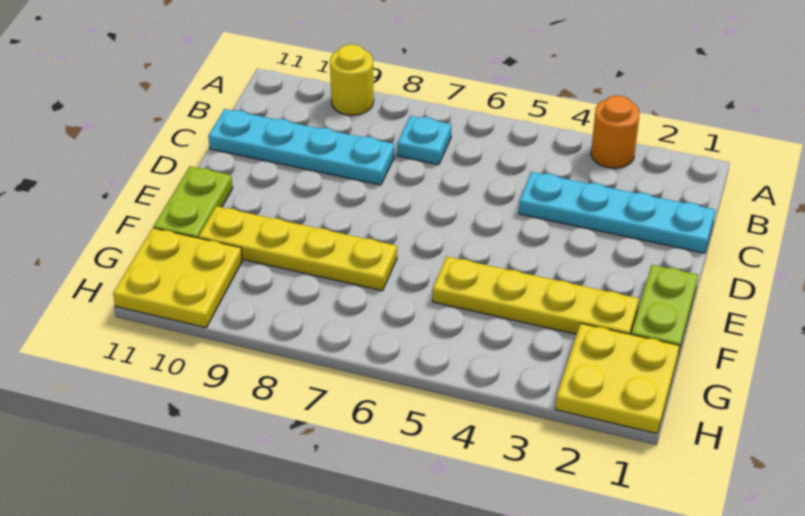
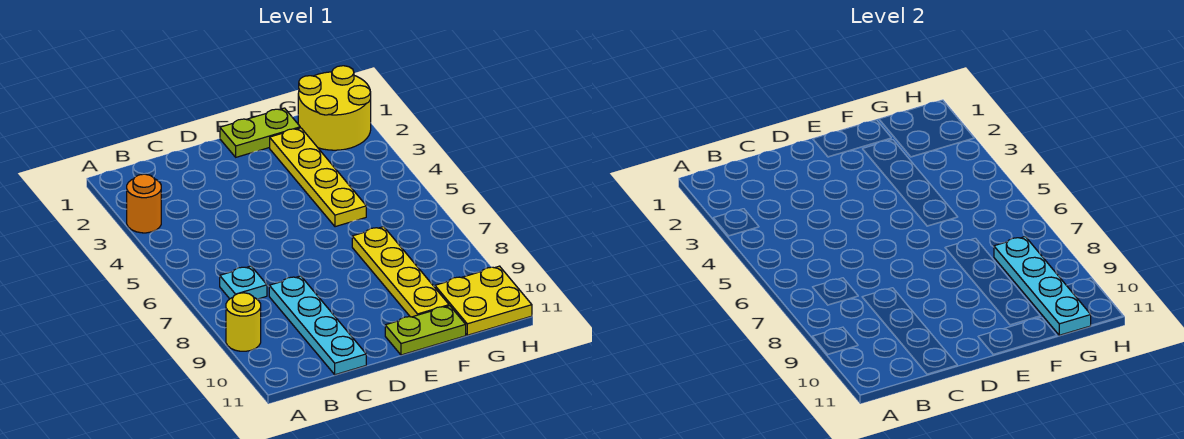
cyan 1x4 plate [519,172,715,253] -> cyan 1x4 plate moved to [994,237,1091,335]
yellow 2x2 plate [555,323,680,434] -> yellow 2x2 round brick [298,66,371,150]

